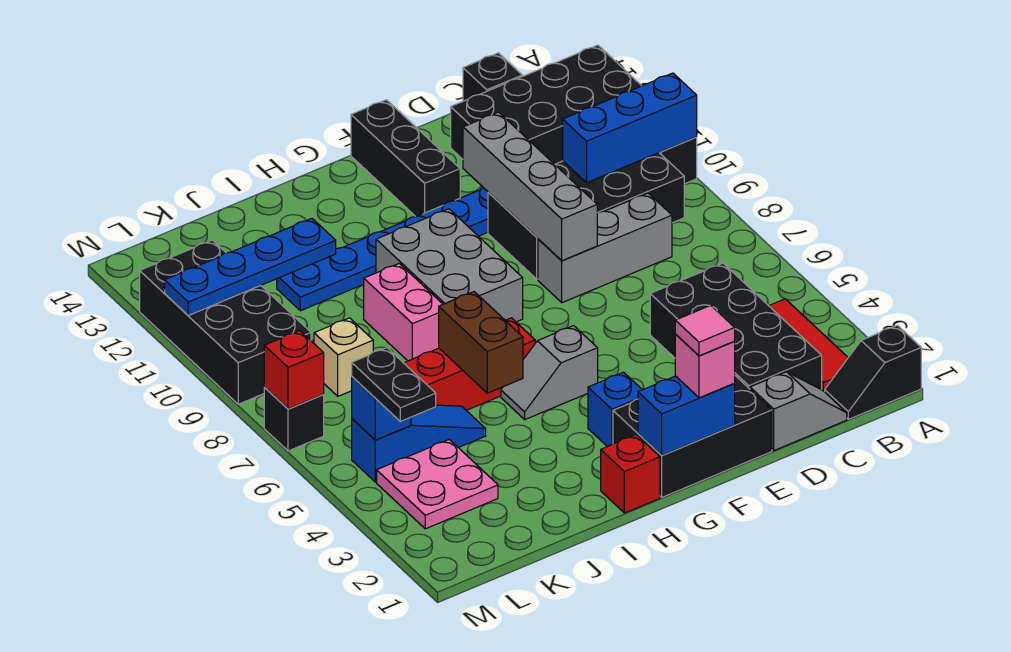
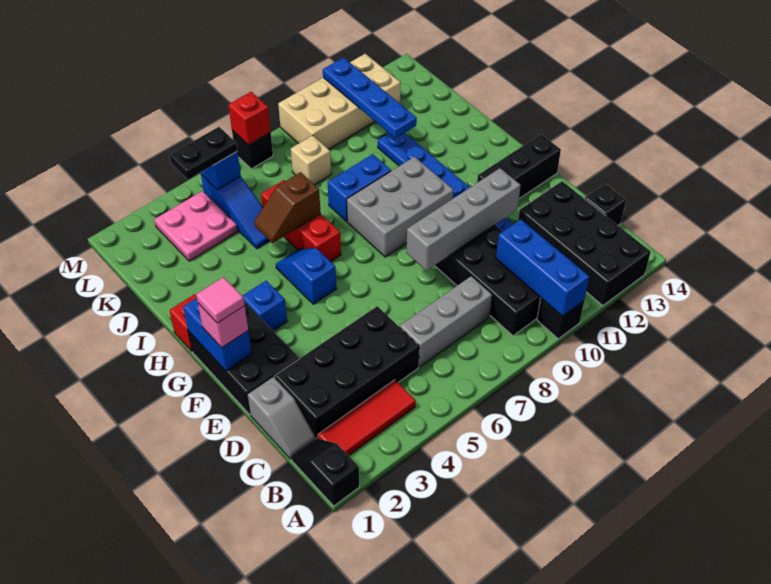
grey 1x3 brick [538,193,672,303] -> grey 1x3 brick turned to [400,276,492,367]
grey 1x2 slope [501,326,598,419] -> blue 1x2 slope [276,248,336,304]
brown 1x2 brick [439,292,523,393] -> brown 1x2 slope [254,172,321,243]
pink 1x2 brick [364,263,443,361] -> blue 1x2 brick [328,154,391,221]
black 2x4 brick [140,240,311,404] -> tan 2x4 brick [278,54,401,149]

